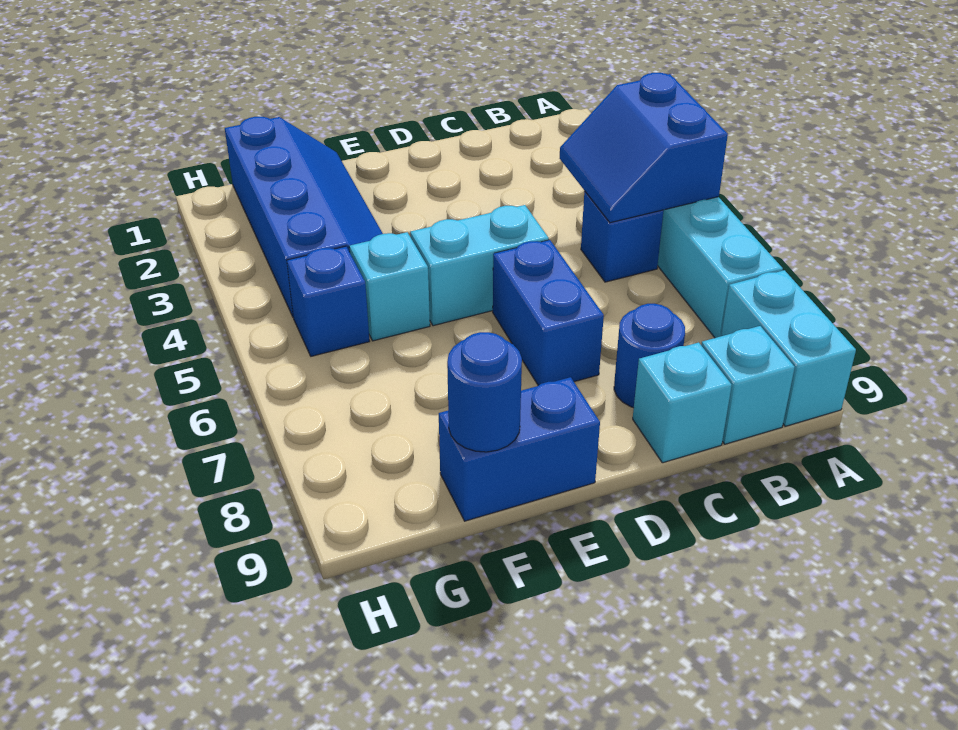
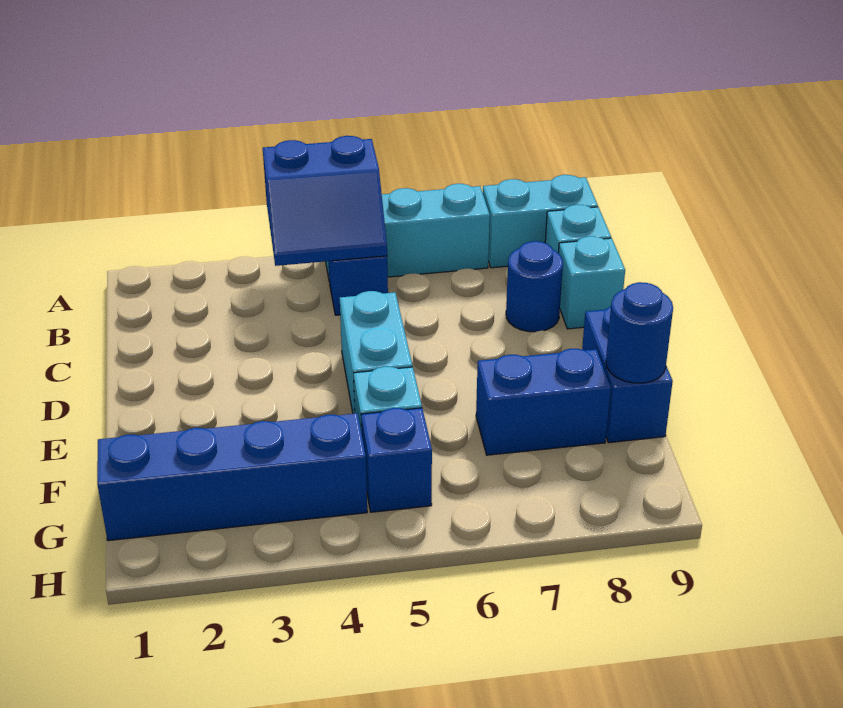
blue 1x2 brick [493,240,604,385] -> blue 1x2 brick moved to [476,349,611,455]

